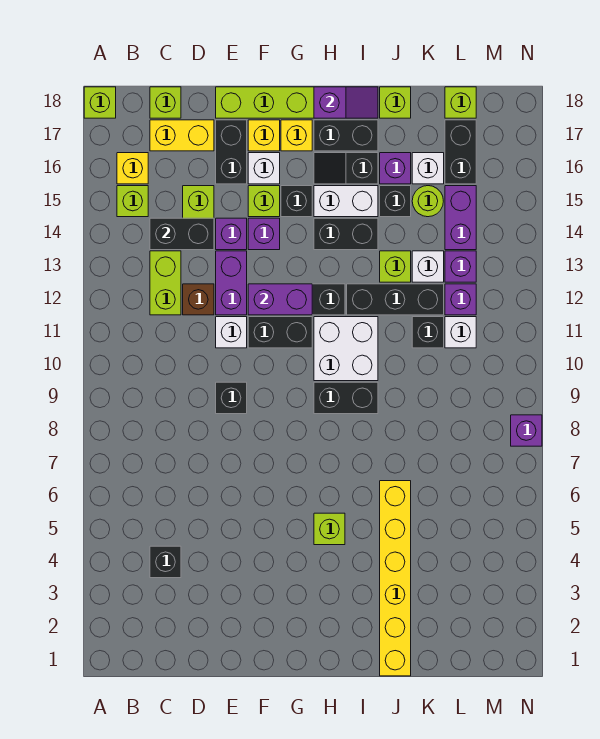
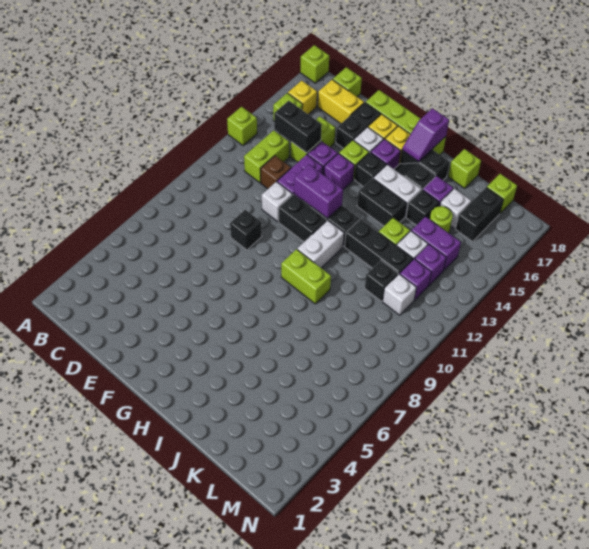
black 1x1 brick [150,546,181,578] -> none
lime 1x1 brick [314,513,345,545] -> lime 1x1 brick moved to [227,107,257,145]
black 1x2 brick [314,382,378,414] -> lime 1x2 brick [281,249,331,304]
white 2x2 brick [314,317,378,381] -> white 1x2 brick [297,220,344,268]
purple 1x2 slope [314,87,378,118] -> purple 1x2 slope turned to [402,108,449,162]
yellow 1x6 brick [380,481,411,676] -> none
purple 1x2 brick [445,186,476,250] -> purple 1x2 brick turned to [412,216,461,270]
purple 1x1 brick [511,415,542,446] -> purple 1x1 brick moved to [371,139,401,169]

